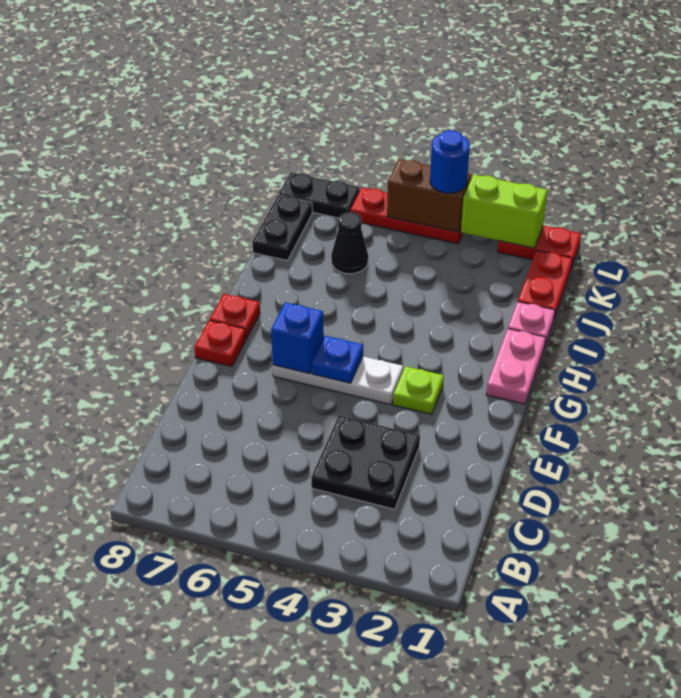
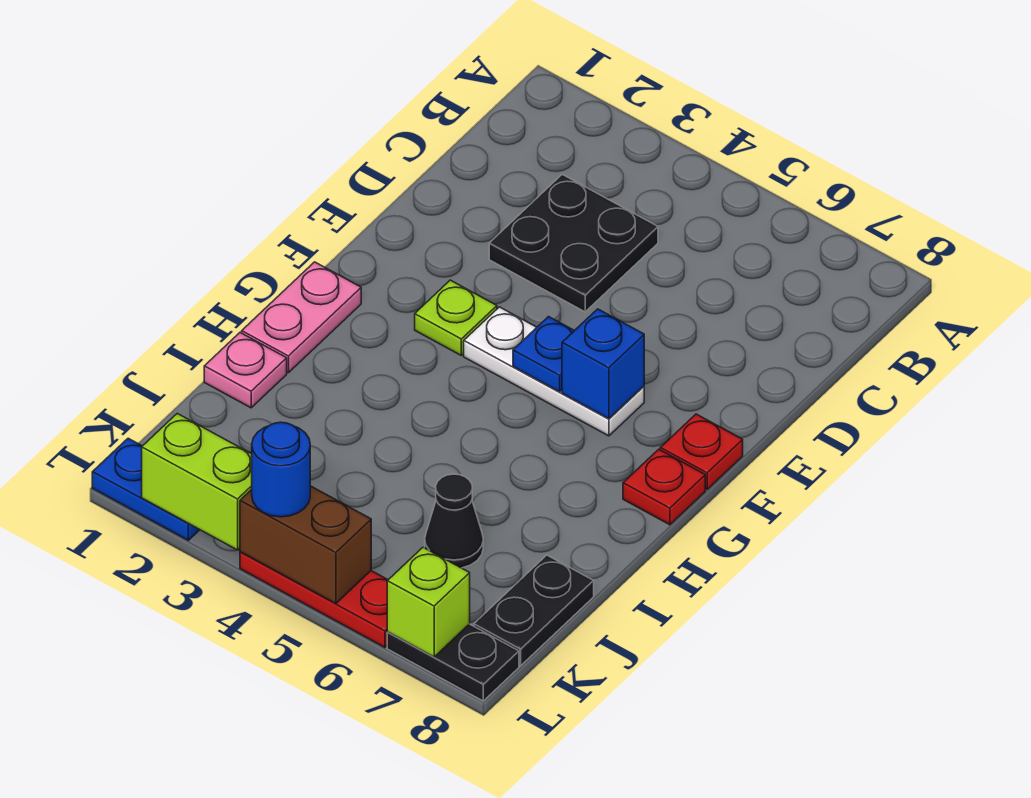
red 1x2 plate [518,250,573,318] -> none
red 1x2 plate [498,225,581,266] -> blue 1x2 plate [92,438,200,540]
none -> lime 1x1 brick [387,547,470,657]

